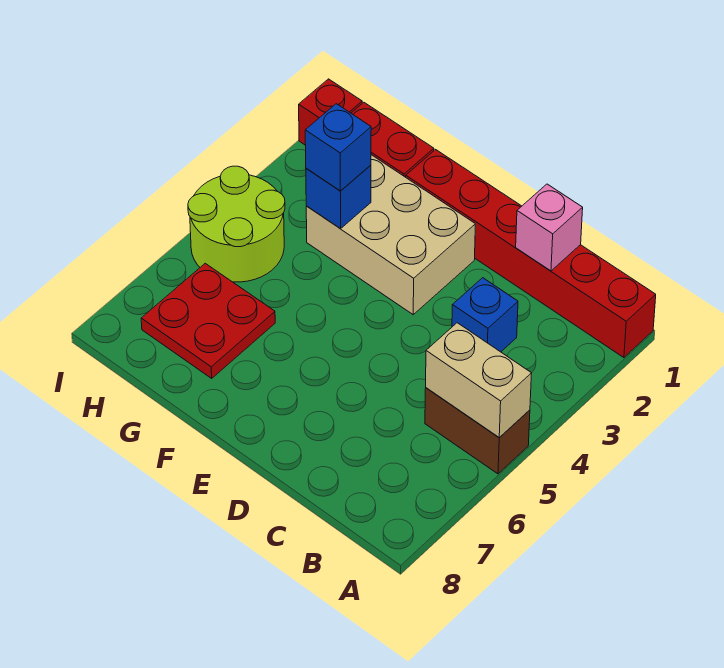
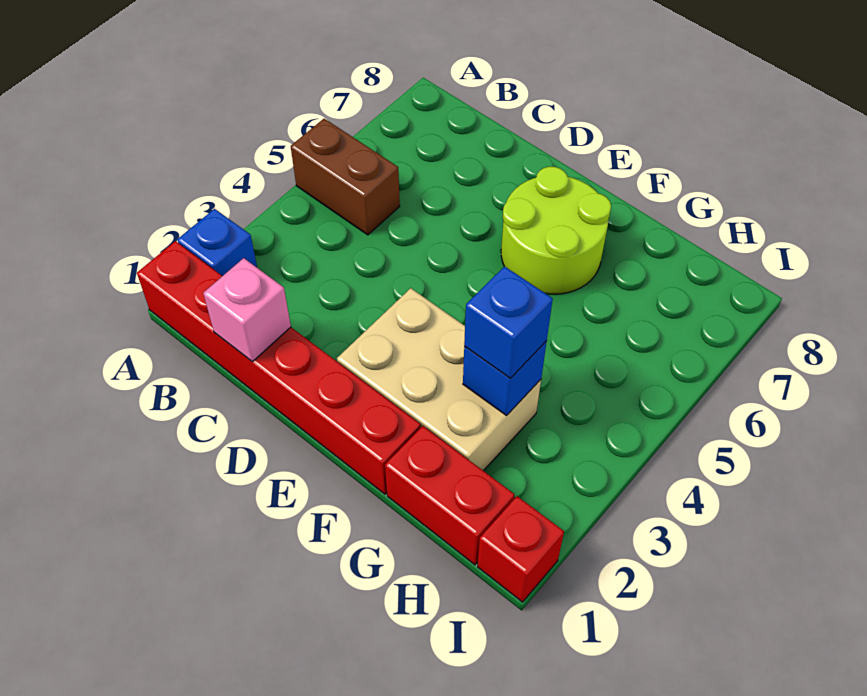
tan 1x2 brick [426,323,532,438] -> none
blue 1x1 brick [452,278,518,352] -> blue 1x1 brick moved to [177,209,257,276]
red 2x2 plate [141,263,275,378] -> none
lime 2x2 round brick [188,166,285,282] -> lime 2x2 round brick moved to [501,166,611,294]

